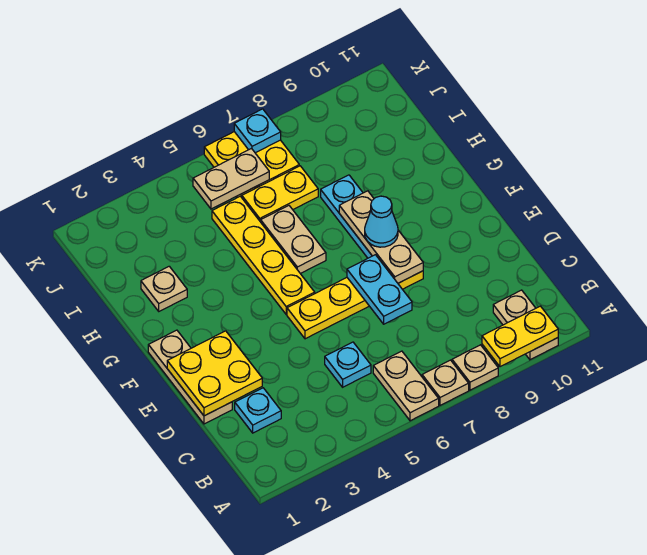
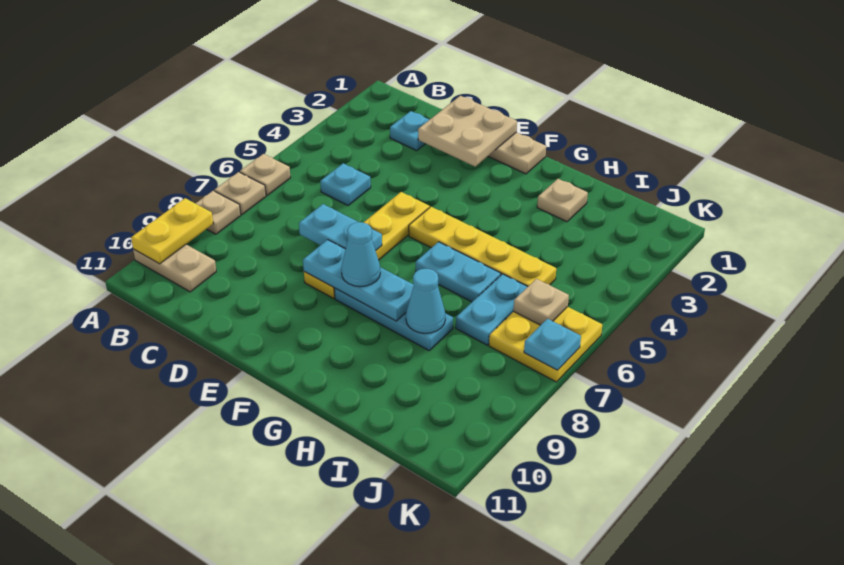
tan 1x2 plate [373,351,439,421] -> tan 1x1 plate [240,154,290,195]
yellow 2x2 plate [167,331,262,416] -> tan 2x2 plate [418,96,517,166]
tan 1x3 plate [339,191,423,283] -> cyan 1x3 plate [303,240,414,321]
tan 1x2 plate [261,206,326,274] -> cyan 1x2 plate [416,242,501,302]
none -> cyan 1x1 cone [406,269,445,333]
yellow 1x2 plate [242,166,318,222] -> cyan 1x2 plate [456,274,528,345]
tan 1x2 plate [193,149,269,209] -> tan 1x1 plate [514,279,569,325]

